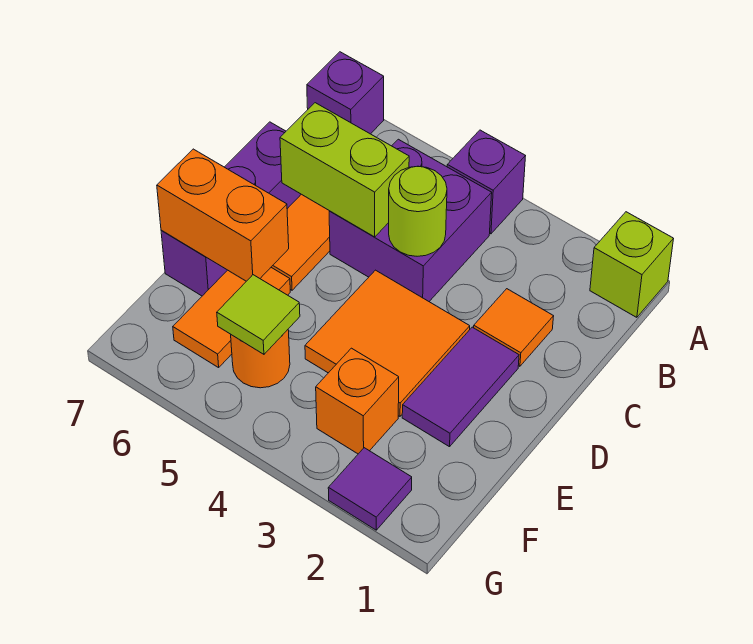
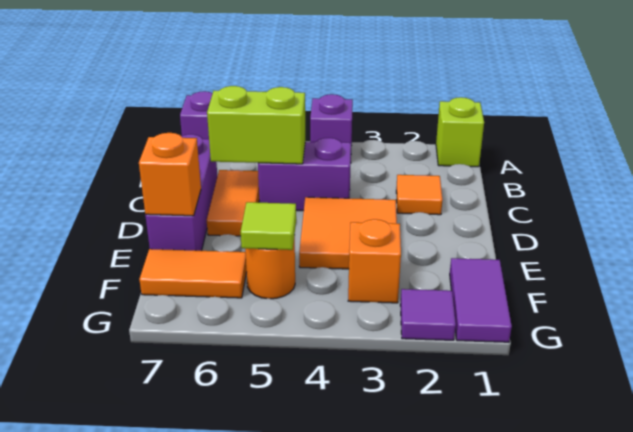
purple 2x2 brick [329,139,492,301] -> purple 1x2 brick [258,138,351,211]
lime 1x1 round brick [389,166,447,256] -> none
purple 1x2 tile [402,327,519,447] -> purple 1x2 tile moved to [450,258,512,342]
orange 1x2 tile [173,268,290,368] -> orange 1x2 tile turned to [139,249,247,298]
orange 1x2 brick [157,149,289,281] -> orange 1x1 brick [139,133,201,216]

